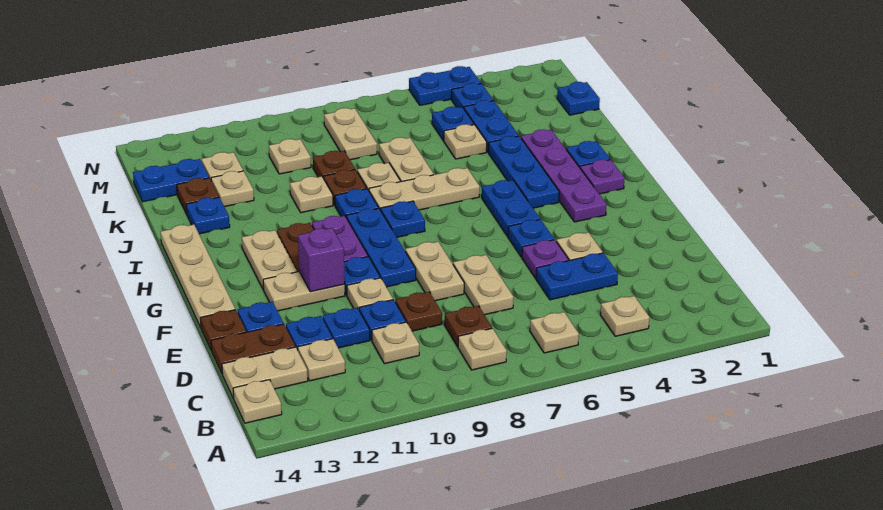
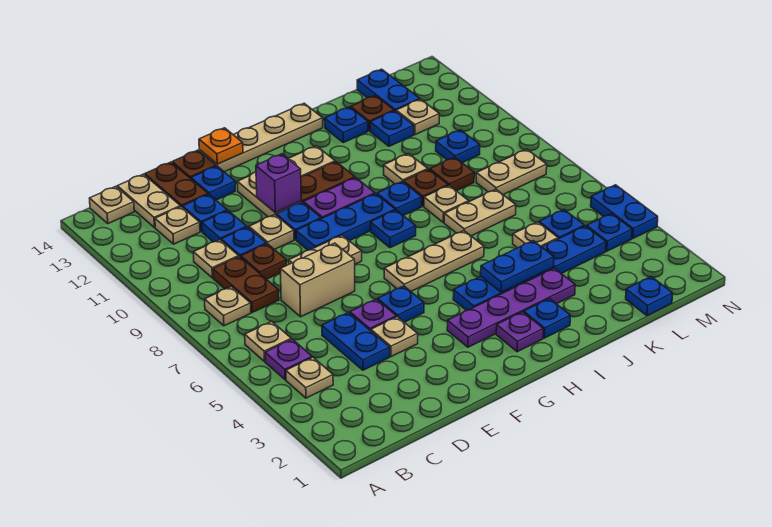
none -> purple 1x1 plate [265,339,312,380]
brown 1x1 plate [444,306,492,347] -> brown 1x2 plate [213,257,279,312]
tan 1x2 plate [453,255,514,315] -> tan 1x2 brick [280,243,355,317]
none -> orange 1x1 plate [199,128,243,164]
blue 1x2 plate [482,180,540,236] -> blue 1x2 plate moved to [481,241,554,292]
tan 1x3 plate [369,168,480,210] -> tan 1x3 plate turned to [384,231,484,291]
tan 1x1 plate [211,171,254,207] -> blue 1x1 plate [370,111,414,146]
tan 1x1 plate [269,139,311,174] -> blue 1x1 plate [436,130,480,163]

